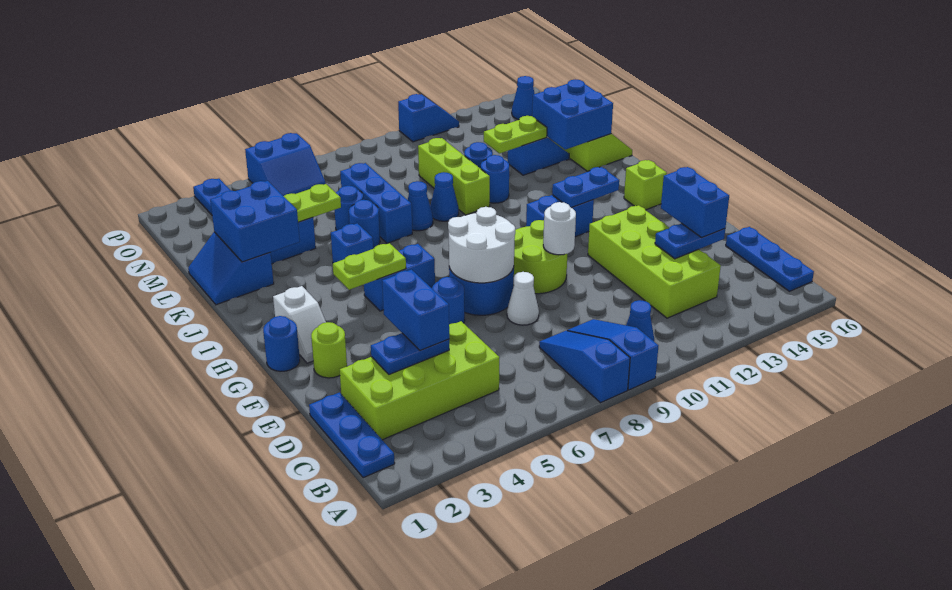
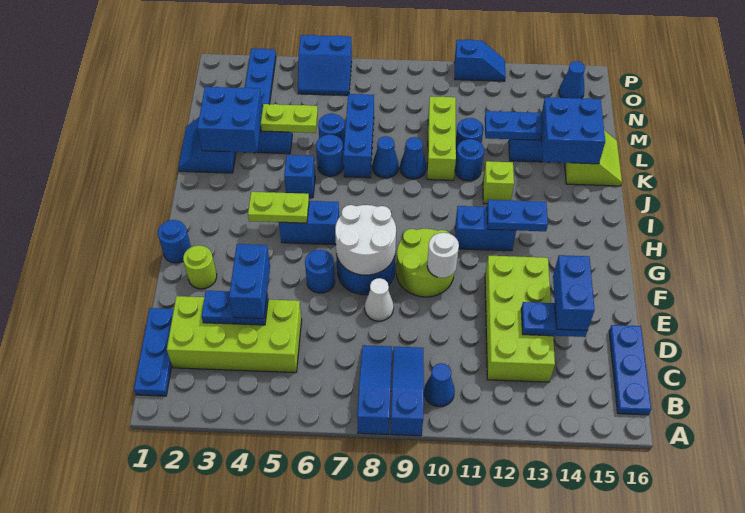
white 1x2 slope [273,286,326,363] -> none
lime 1x1 brick [624,160,667,210] -> lime 1x1 brick moved to [483,161,514,204]
lime 1x2 plate [484,116,547,153] -> blue 1x2 plate [485,111,542,140]

